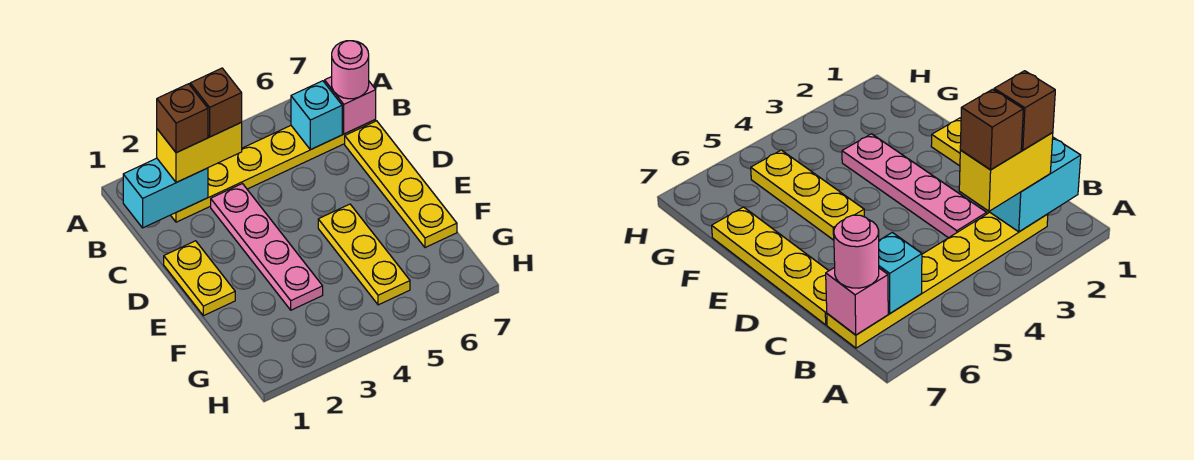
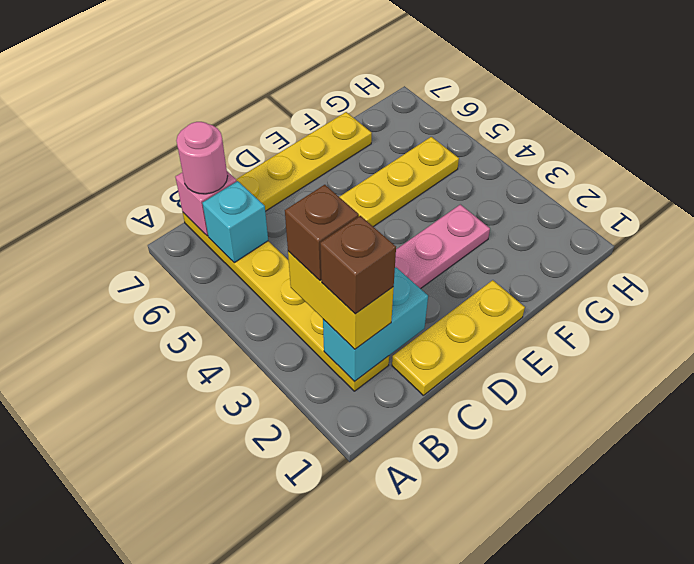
cyan 1x2 brick [123,158,208,228] -> cyan 1x2 brick turned to [323,267,428,382]
yellow 1x2 plate [164,241,235,316] -> yellow 1x3 plate [392,280,525,395]

